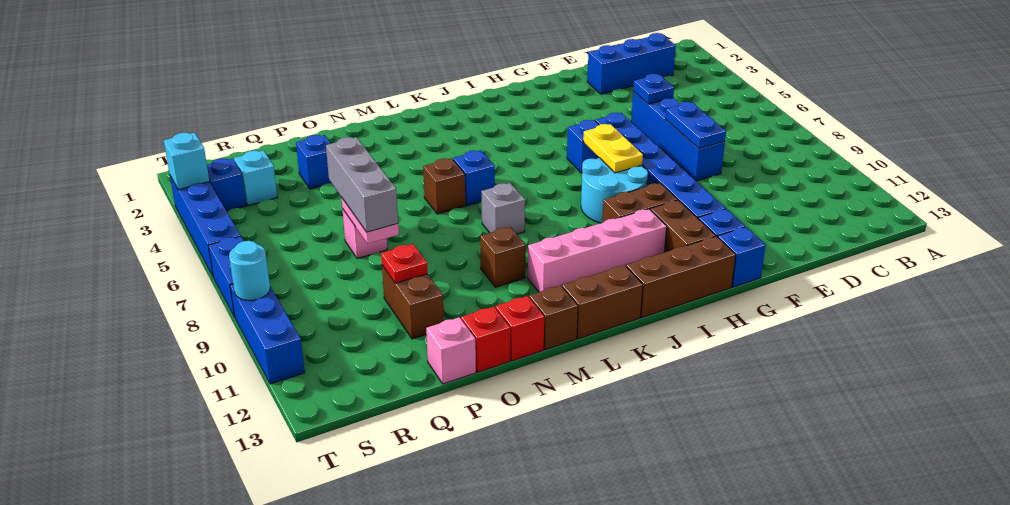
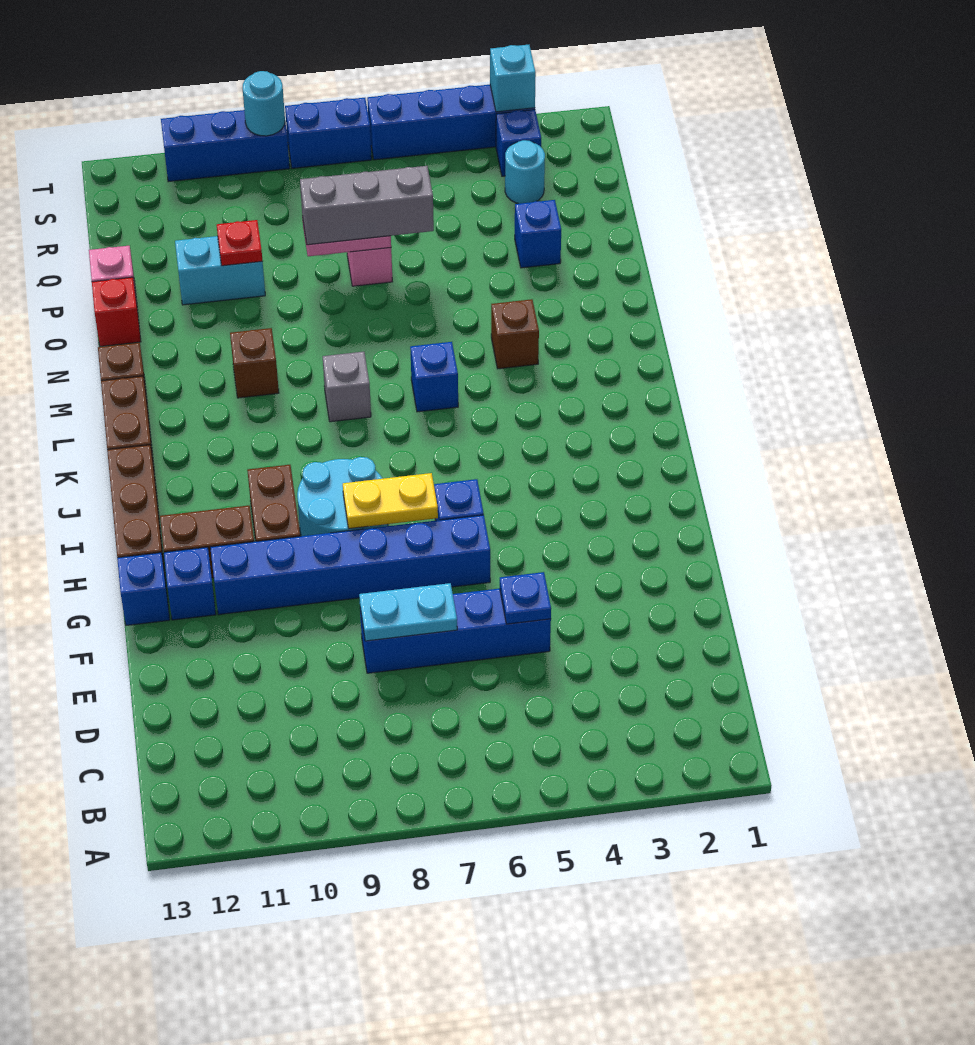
blue 1x3 brick [587,33,676,94] -> none
blue 1x2 plate [666,102,726,149] -> cyan 1x2 plate [359,583,457,641]
pink 1x4 brick [528,209,667,292] -> none
brown 1x1 brick [423,158,466,214] -> brown 1x1 brick moved to [491,299,539,369]
red 1x1 brick [496,296,544,361] -> none
brown 1x2 brick [382,265,444,339] -> cyan 1x2 brick [175,236,265,305]
cyan 1x1 brick [234,150,278,205] -> cyan 1x1 round brick [505,140,545,204]

